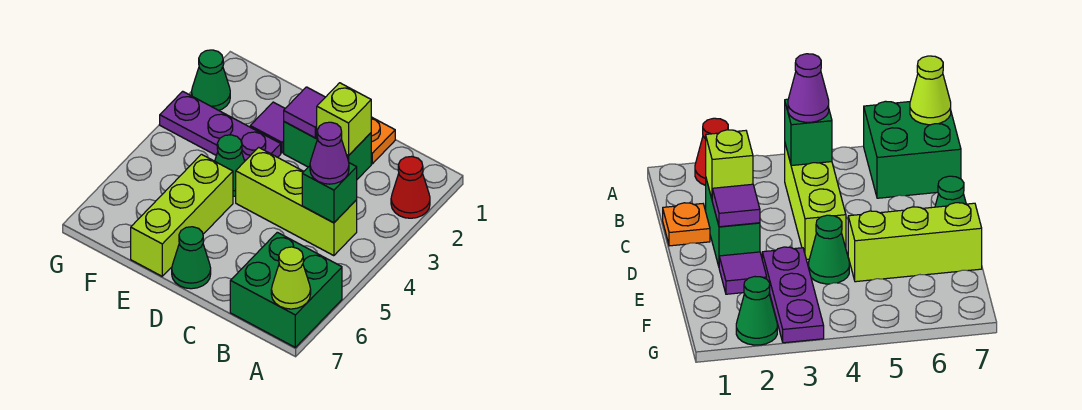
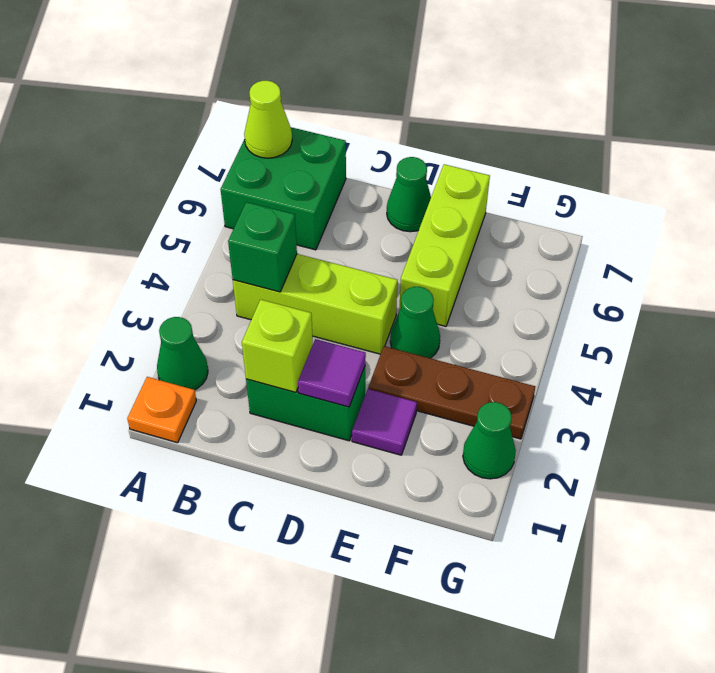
red 1x1 cone [391,156,430,218] -> green 1x1 cone [157,317,208,390]
purple 1x1 cone [310,122,349,184] -> none
orange 1x1 plate [371,117,395,164] -> orange 1x1 plate moved to [127,377,196,443]
purple 1x3 plate [160,91,281,161] -> brown 1x3 plate [368,346,535,439]

